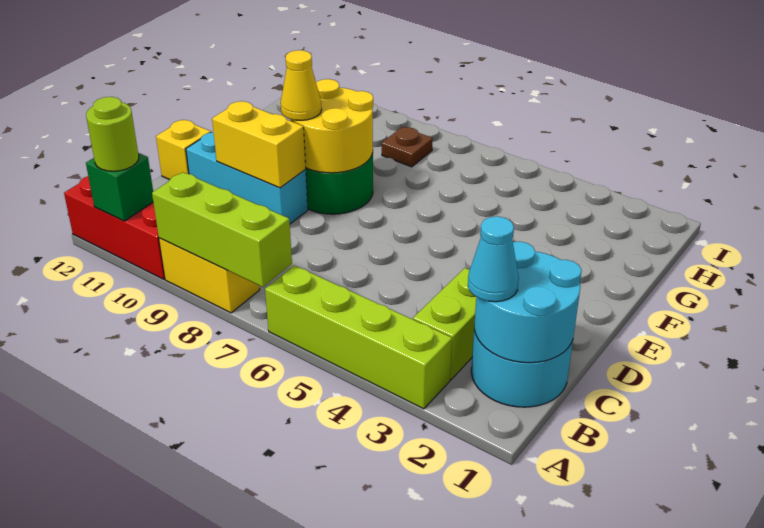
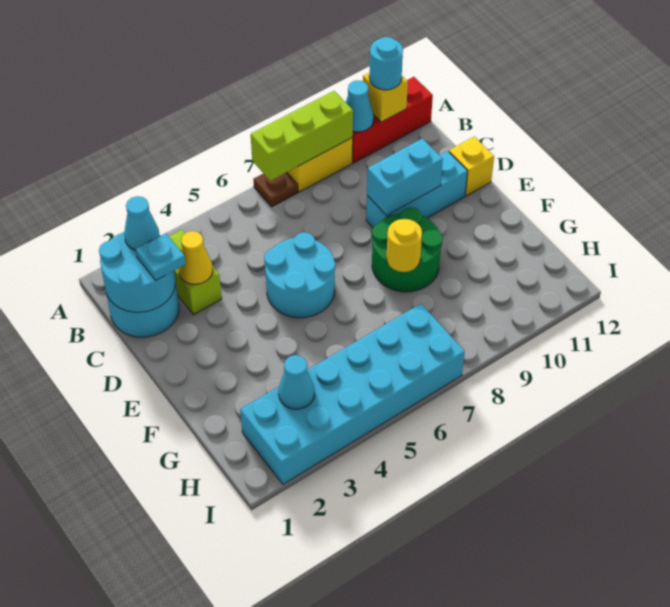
lime 1x4 brick [265,265,452,409] -> none
none -> cyan 1x1 cone [346,80,374,132]
green 1x1 brick [86,153,153,221] -> yellow 1x1 brick [363,72,408,122]
lime 1x1 round brick [86,97,139,171] -> cyan 1x1 round brick [369,37,403,90]
none -> cyan 1x1 plate [136,233,186,280]
none -> cyan 2x2 round brick [264,232,335,318]
yellow 1x2 brick [212,101,306,188] -> cyan 1x2 brick [367,139,443,216]
yellow 2x2 round brick [290,79,373,173] -> yellow 1x1 round brick [386,219,422,272]
yellow 1x1 cone [281,50,322,120] -> yellow 1x1 cone moved to [178,231,213,284]
none -> cyan 2x6 brick [240,304,465,484]
none -> cyan 1x1 cone [279,355,315,409]
brown 1x1 plate [382,127,433,167] -> brown 1x1 plate moved to [253,172,298,207]

